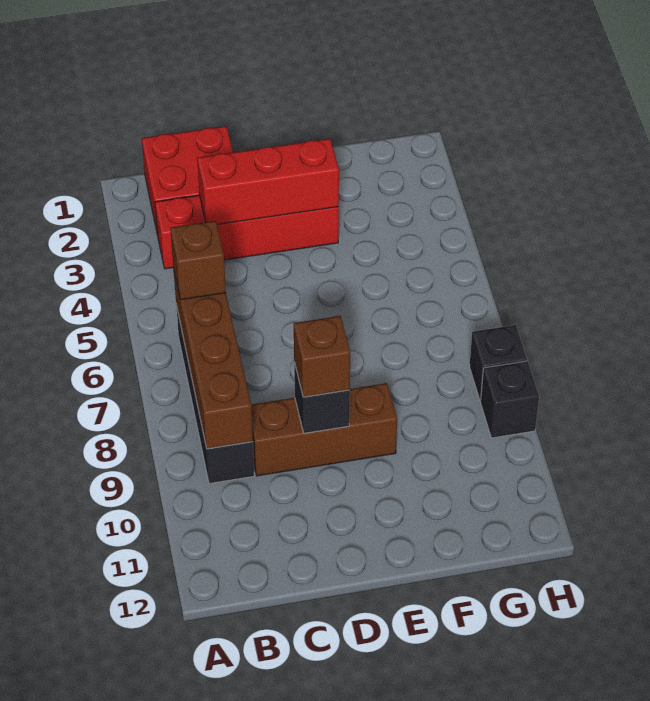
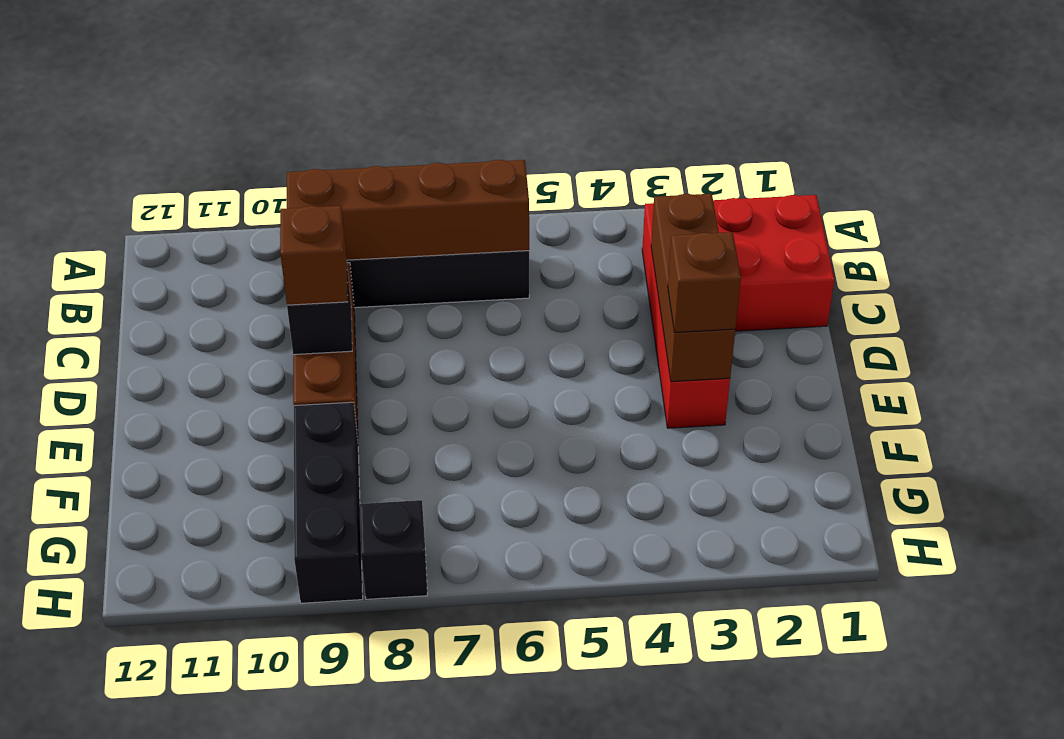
brown 1x1 brick [170,221,226,300] -> brown 1x1 brick moved to [668,232,741,332]
red 1x3 brick [197,139,339,225] -> brown 1x3 brick [651,194,735,382]
black 1x1 brick [481,361,539,438] -> black 1x3 brick [294,402,363,603]

